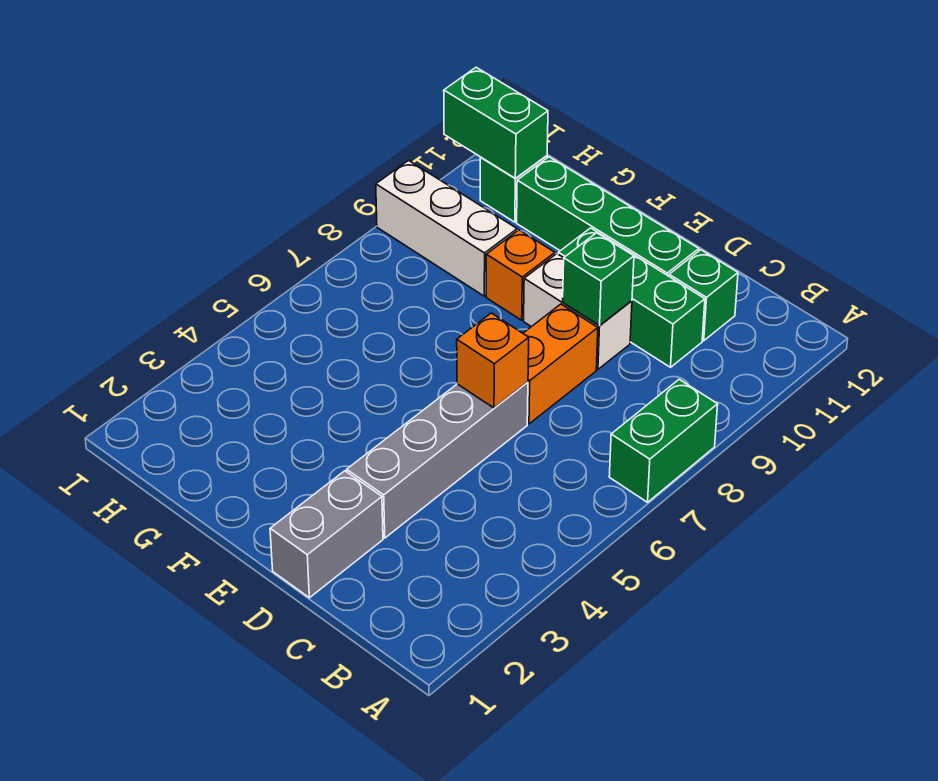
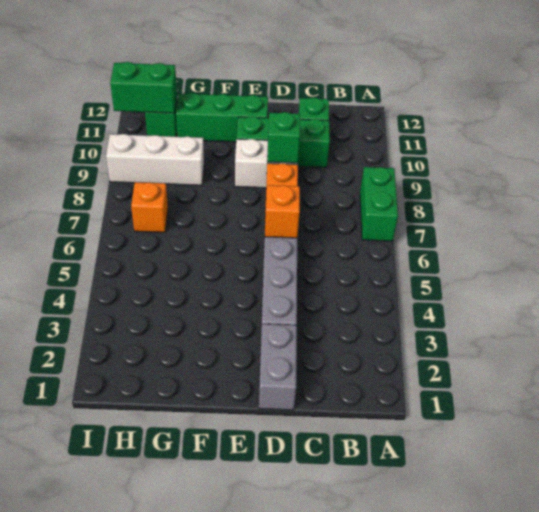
green 1x4 brick [517,157,699,276] -> green 1x3 brick [176,93,268,142]
orange 1x1 brick [486,230,555,320] -> orange 1x1 brick moved to [131,182,168,233]

